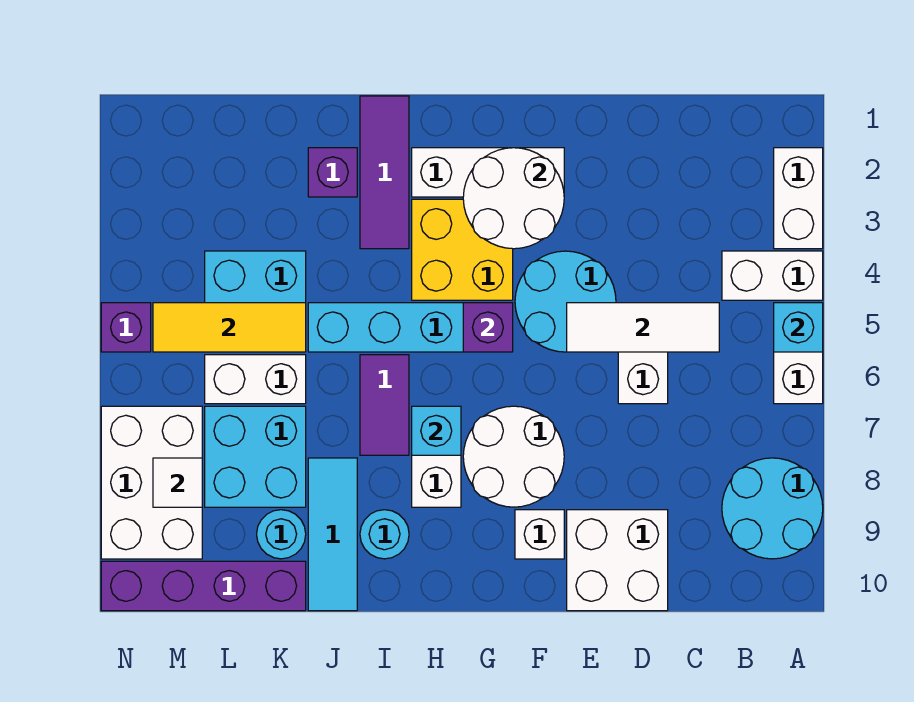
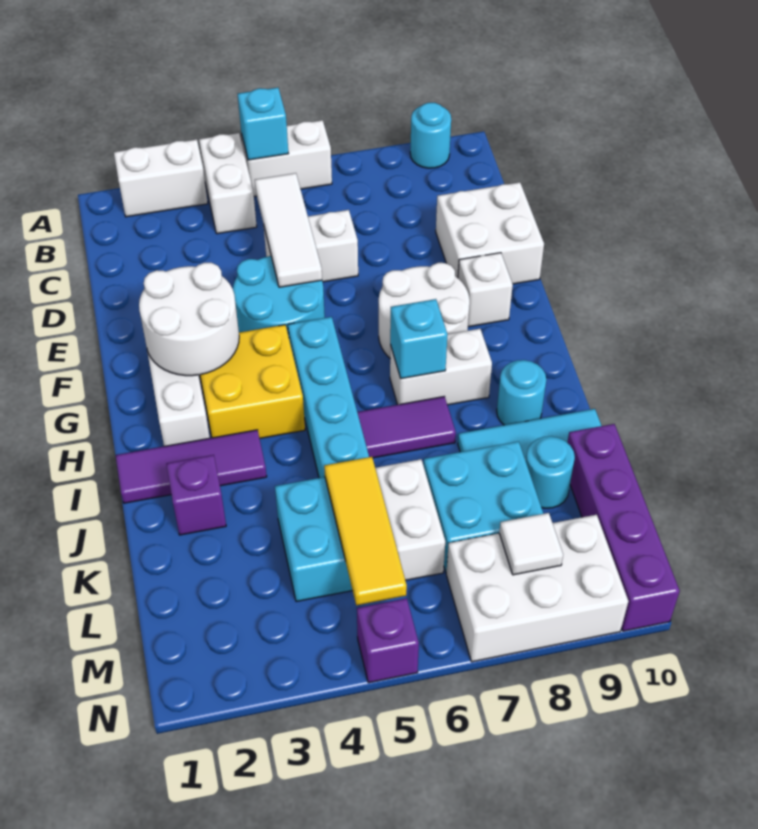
cyan 2x2 round brick [722,458,823,559] -> cyan 1x1 round brick [410,103,451,168]
purple 1x1 brick [463,303,513,352] -> none

